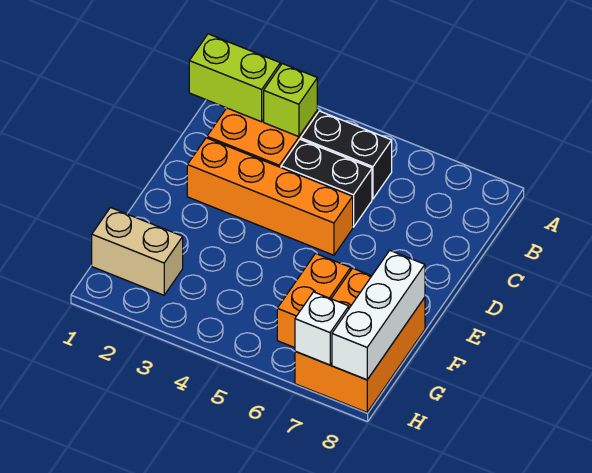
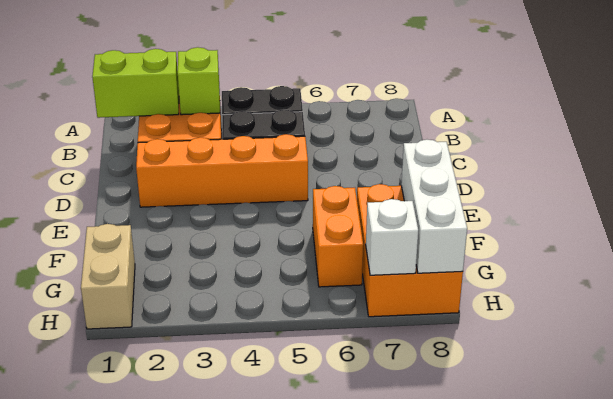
tan 1x2 brick [92,208,183,295] -> tan 1x2 brick turned to [81,224,135,329]

